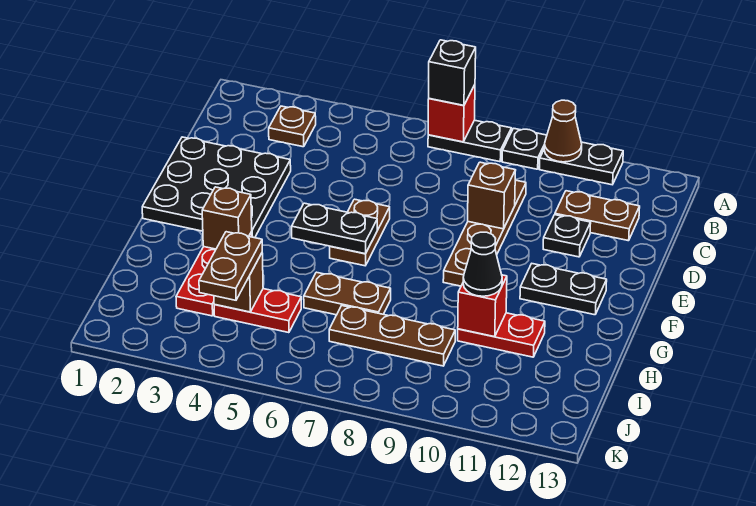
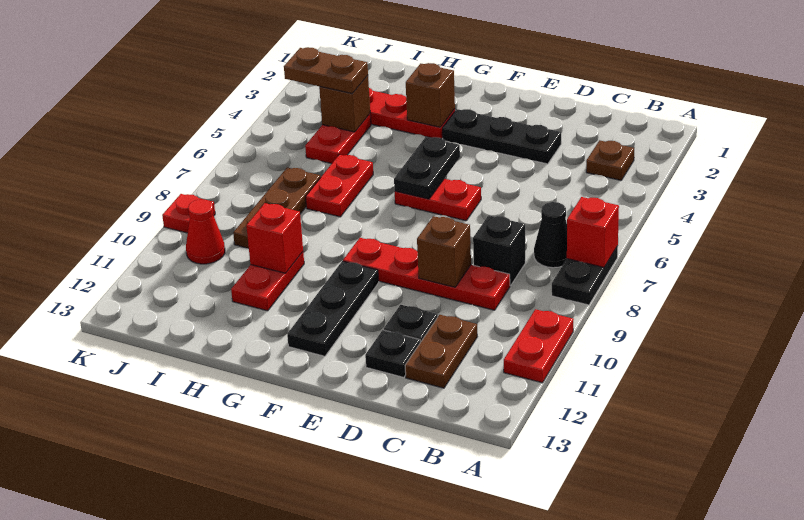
black 1x1 brick [429,40,476,105] -> black 1x1 brick moved to [473,215,525,286]
black 1x1 plate [502,128,547,169] -> black 1x1 plate moved to [365,330,420,377]
black 1x2 plate [540,142,623,185] -> red 1x2 plate [504,309,574,383]
brown 1x1 cone [544,100,582,162] -> none
brown 1x4 plate [443,180,526,286] -> red 1x4 plate [343,238,510,310]
black 3x3 plate [142,137,291,238] -> black 1x3 plate [442,109,561,164]
brown 1x2 plate [330,199,390,266] -> red 1x2 plate [395,179,481,221]
black 1x2 plate [520,264,607,315] -> black 1x3 plate [287,261,379,356]
brown 1x2 plate [304,272,391,315] -> red 1x2 plate [306,155,373,217]
black 1x1 cone [463,232,502,296] -> black 1x1 cone moved to [534,202,567,268]
none -> red 1x1 cone [186,199,225,264]
none -> red 1x1 plate [162,194,215,233]

